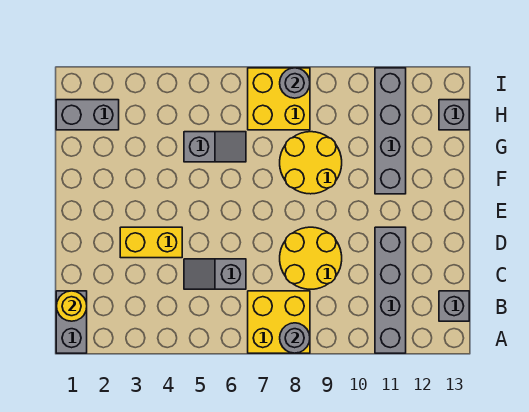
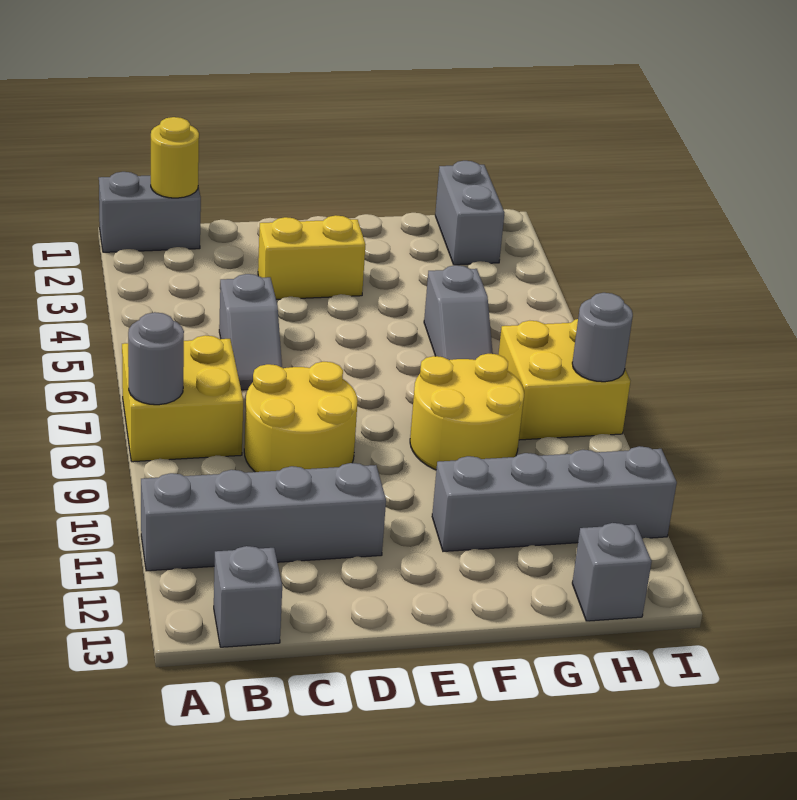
grey 1x2 slope [184,259,246,289] -> grey 1x2 slope turned to [219,274,282,390]
yellow 1x2 brick [120,227,182,258] -> yellow 1x2 brick turned to [258,215,366,299]

